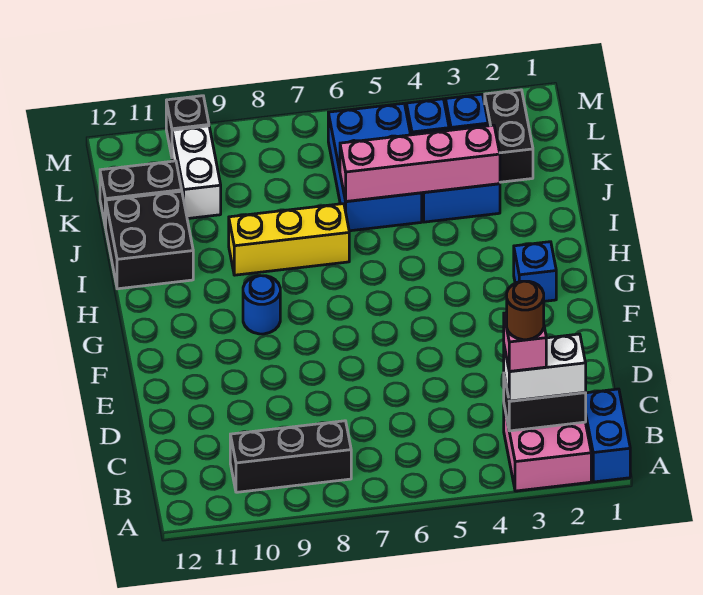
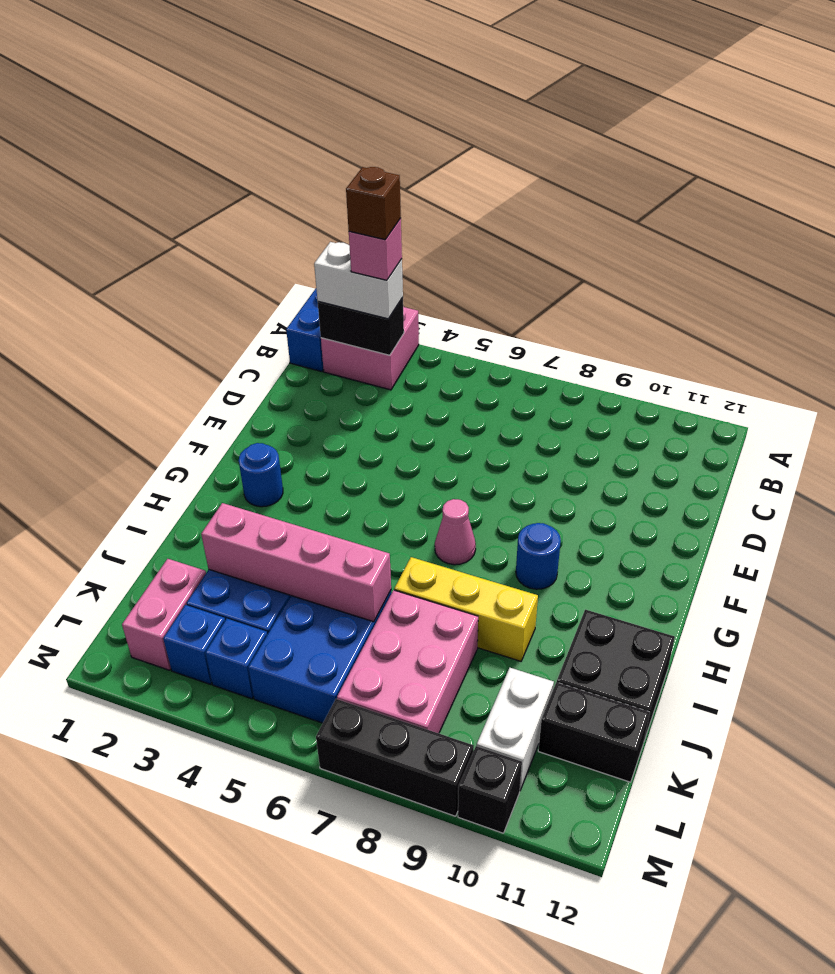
brown 1x1 round brick [507,281,544,340] -> brown 1x1 brick [346,167,401,240]
black 1x3 brick [230,421,351,492] -> black 1x3 brick moved to [316,699,473,816]
blue 1x1 brick [514,242,556,301] -> blue 1x1 round brick [239,443,283,507]
none -> pink 1x1 cone [435,499,476,565]
none -> pink 2x3 brick [337,590,478,733]
black 1x2 brick [485,90,533,182] -> pink 1x2 brick [122,559,206,670]

